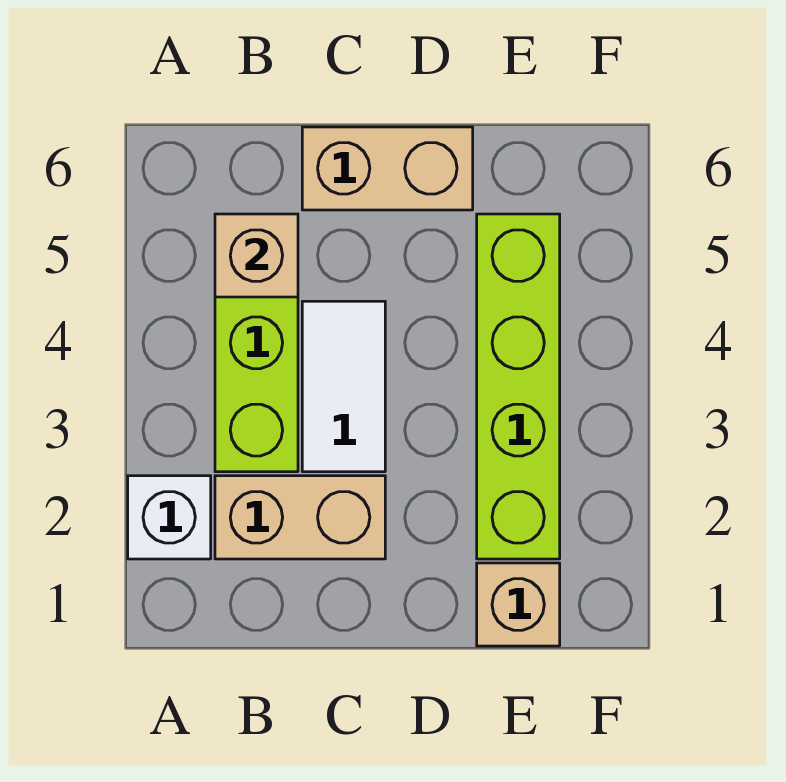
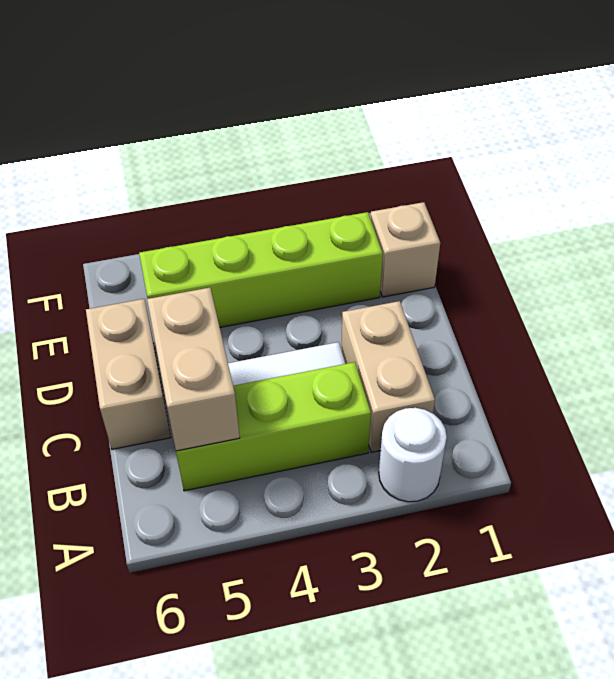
white 1x1 brick [128,476,211,559] -> white 1x1 round brick [379,408,447,502]
tan 1x1 brick [215,214,298,297] -> tan 1x2 brick [147,288,240,451]

